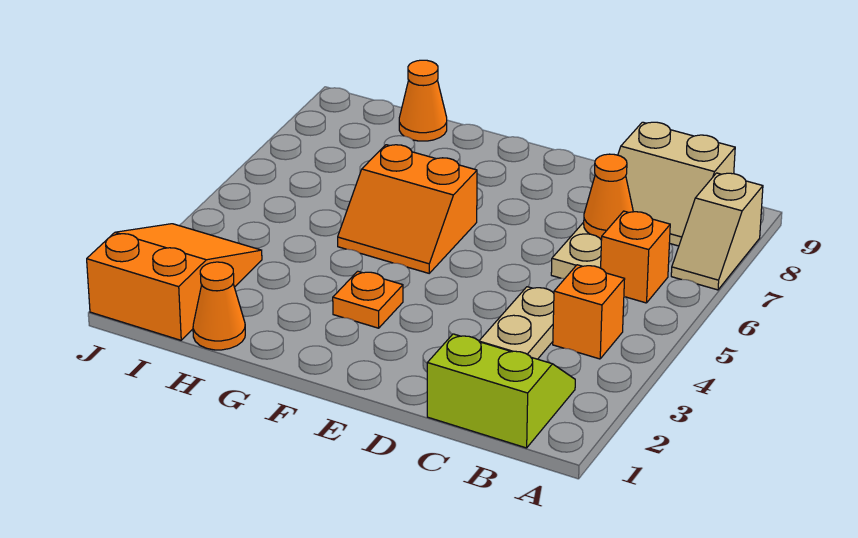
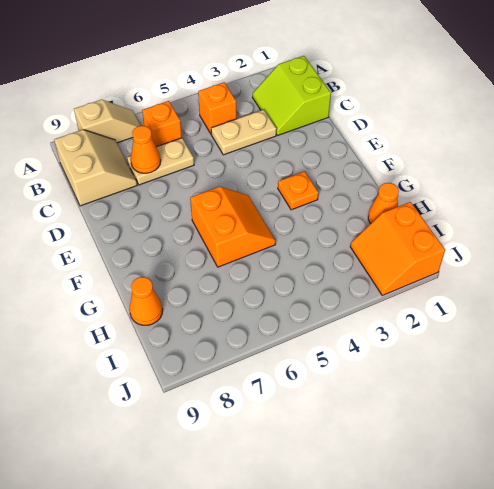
orange 2x3 slope [87,224,262,340] -> orange 2x2 slope [350,202,445,295]

